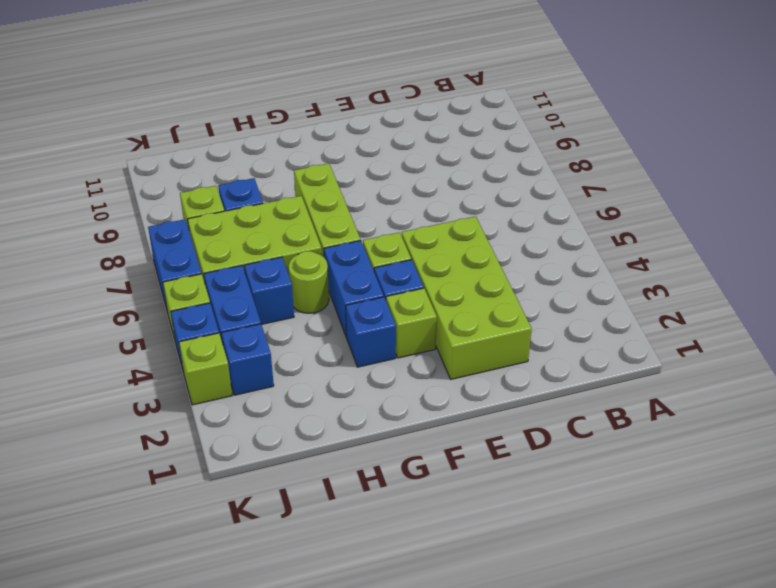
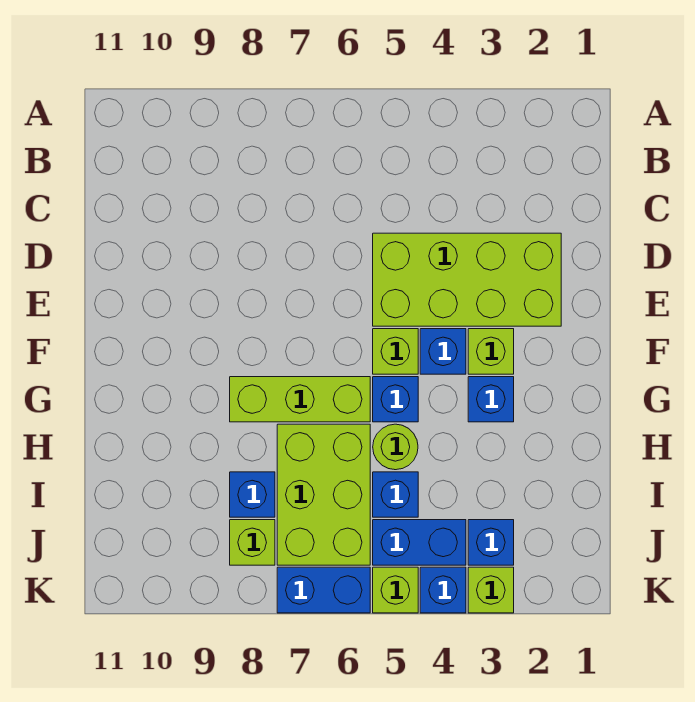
blue 1x2 brick [324,241,384,337] -> blue 1x1 brick [373,377,418,422]

